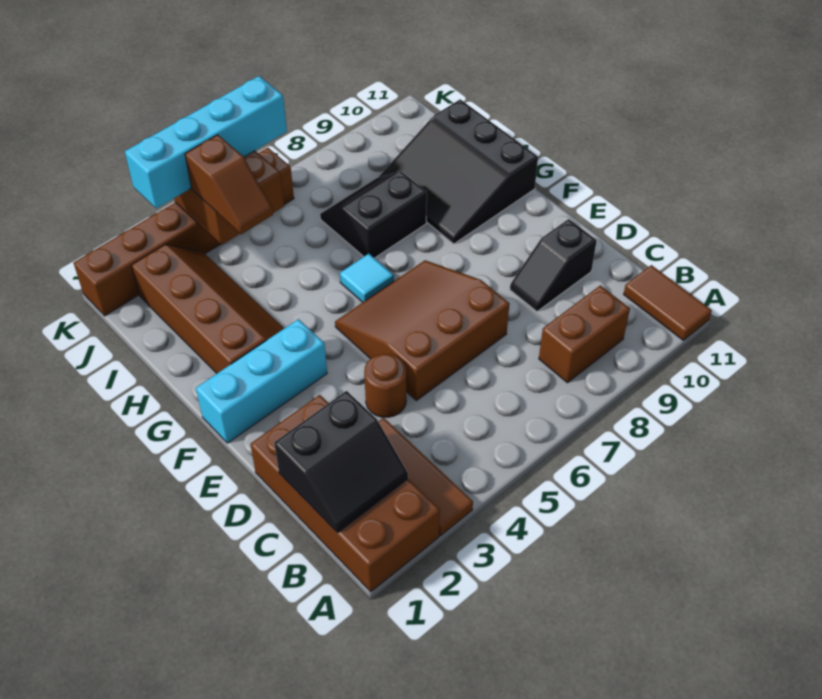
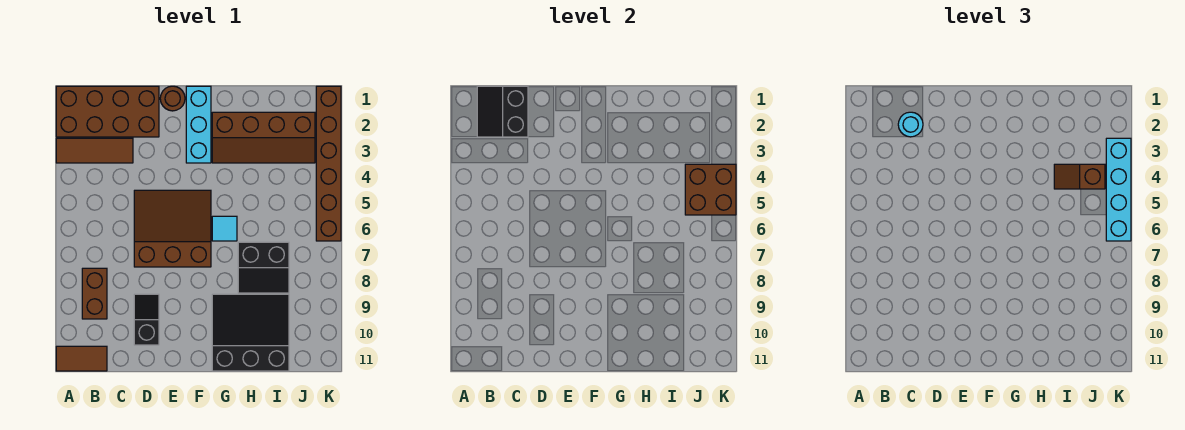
none -> cyan 1x1 round brick [898,112,923,137]
brown 1x1 round brick [364,354,406,417] -> brown 1x1 round brick moved to [160,86,185,111]
brown 3x3 slope [335,260,509,401] -> brown 3x3 slope turned to [134,190,211,267]
black 2x2 slope [320,172,427,258] -> black 2x2 slope turned to [238,242,289,293]

